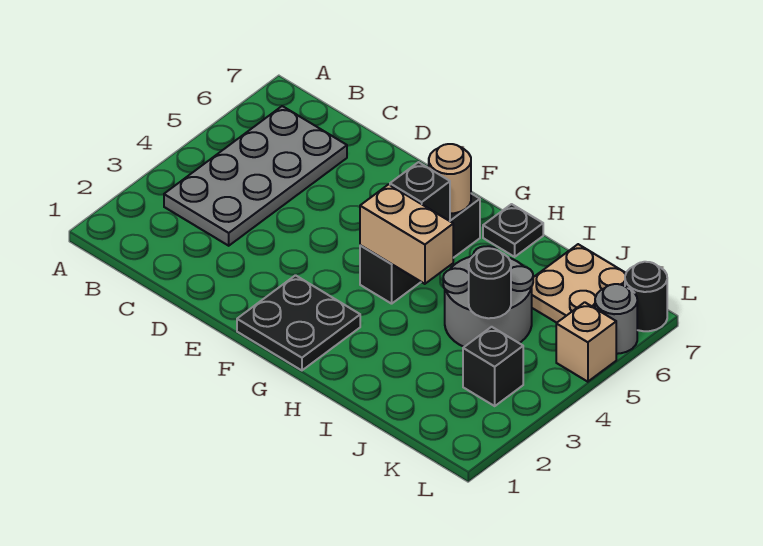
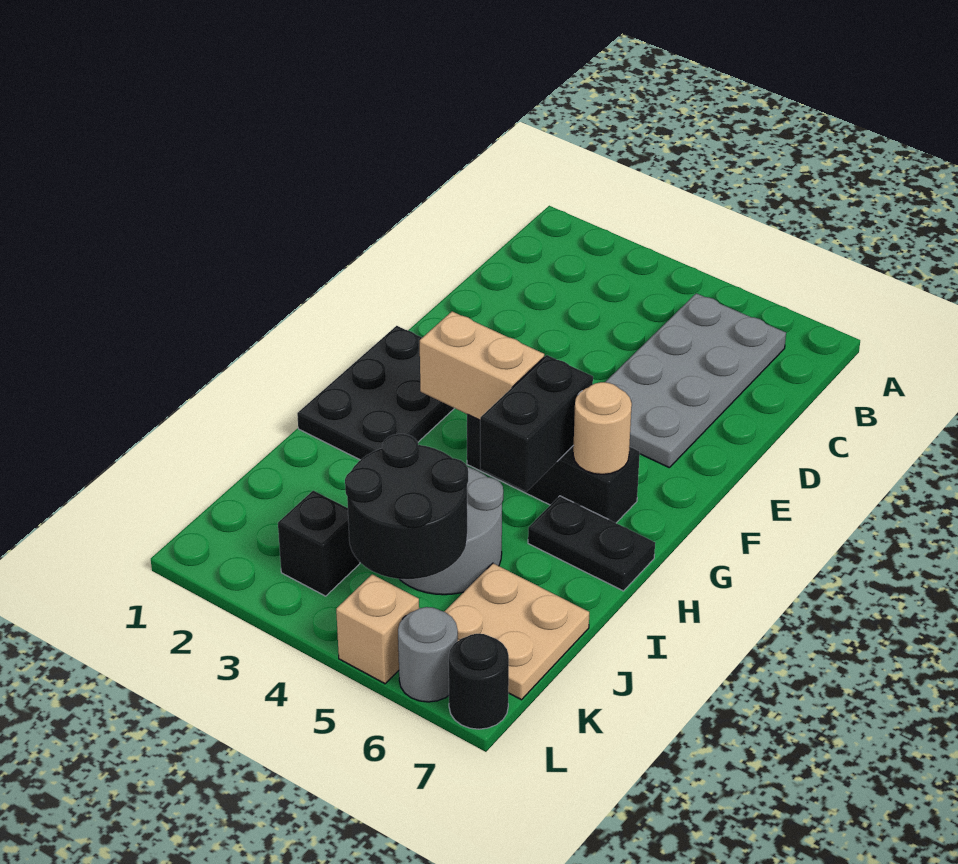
grey 2x4 plate [164,106,347,246] -> grey 2x4 plate turned to [606,293,786,467]
black 2x2 plate [237,275,360,370] -> black 2x3 plate [297,326,454,460]
tan 1x2 brick [360,184,453,284] -> tan 1x2 brick turned to [420,311,544,420]
black 1x1 brick [390,162,450,221] -> black 1x2 brick [480,355,593,492]
black 1x1 plate [483,204,543,257] -> black 1x2 plate [528,496,655,591]
black 1x1 round brick [469,249,511,318] -> black 2x2 round brick [345,434,468,579]

